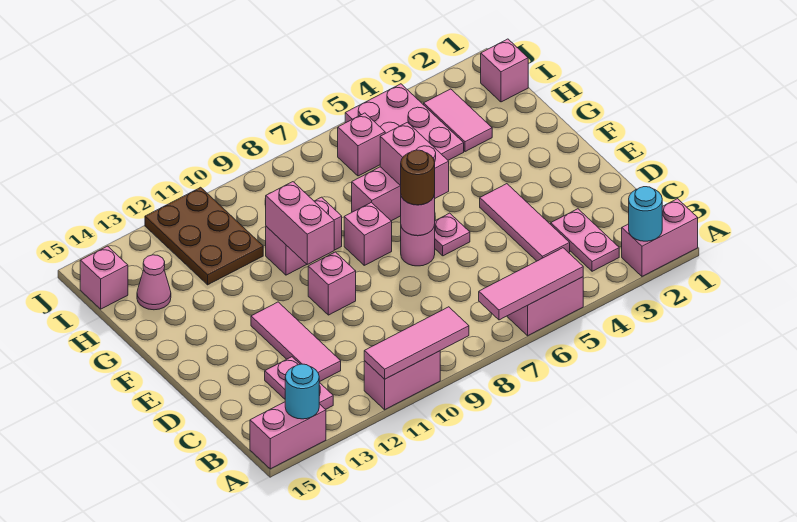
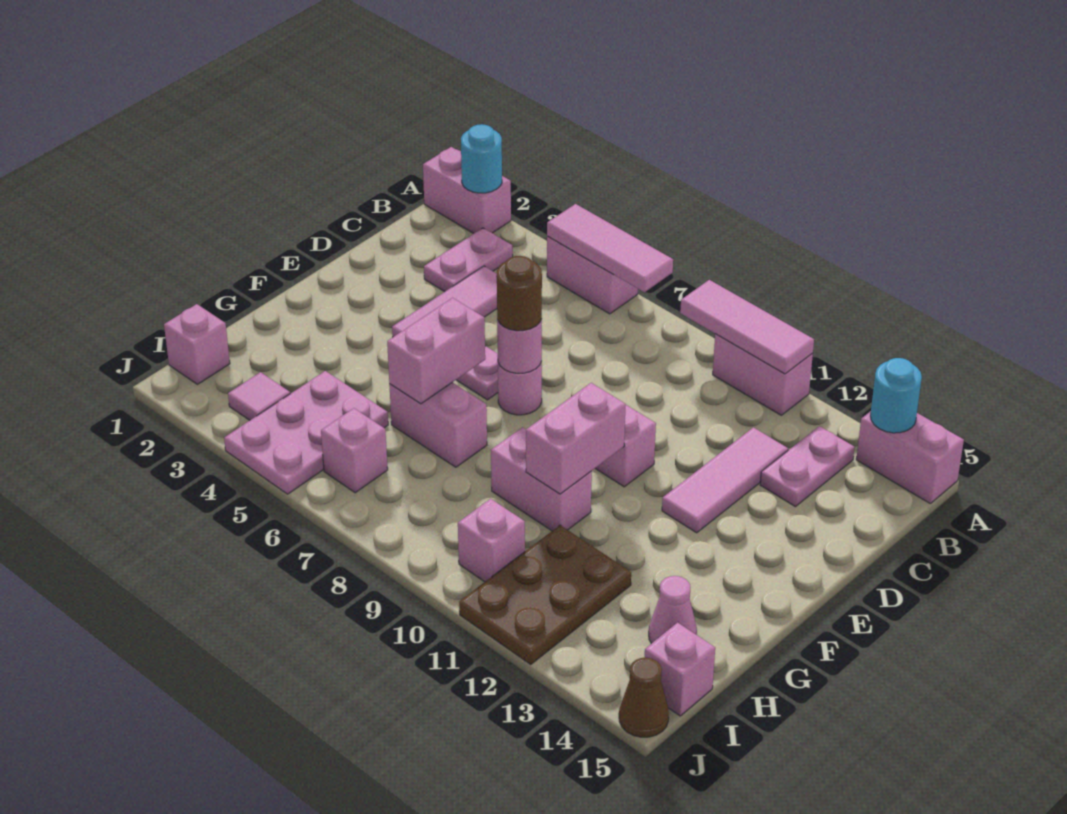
pink 1x1 brick [344,202,392,265] -> pink 1x1 brick moved to [458,499,525,582]
pink 1x2 tile [424,89,492,152] -> pink 1x1 tile [228,372,290,420]
none -> brown 1x1 cone [619,658,669,737]

